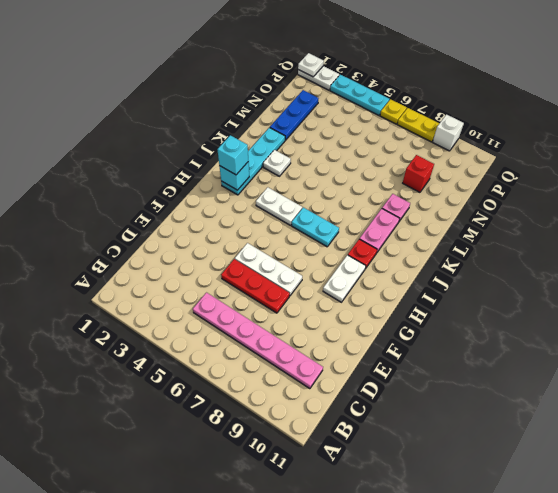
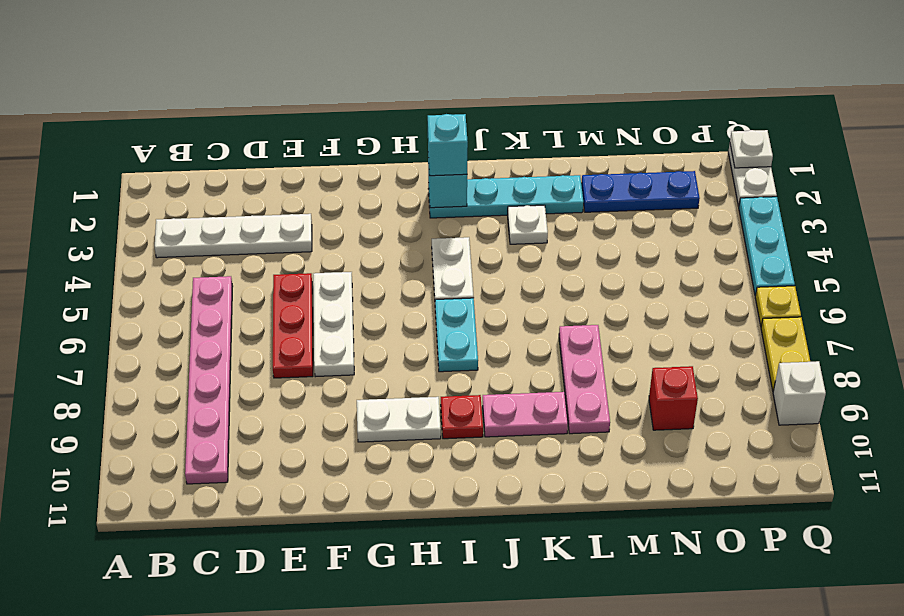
none -> white 1x4 plate [155,214,312,258]
pink 1x1 plate [382,194,410,221] -> pink 1x3 plate [559,325,610,434]

